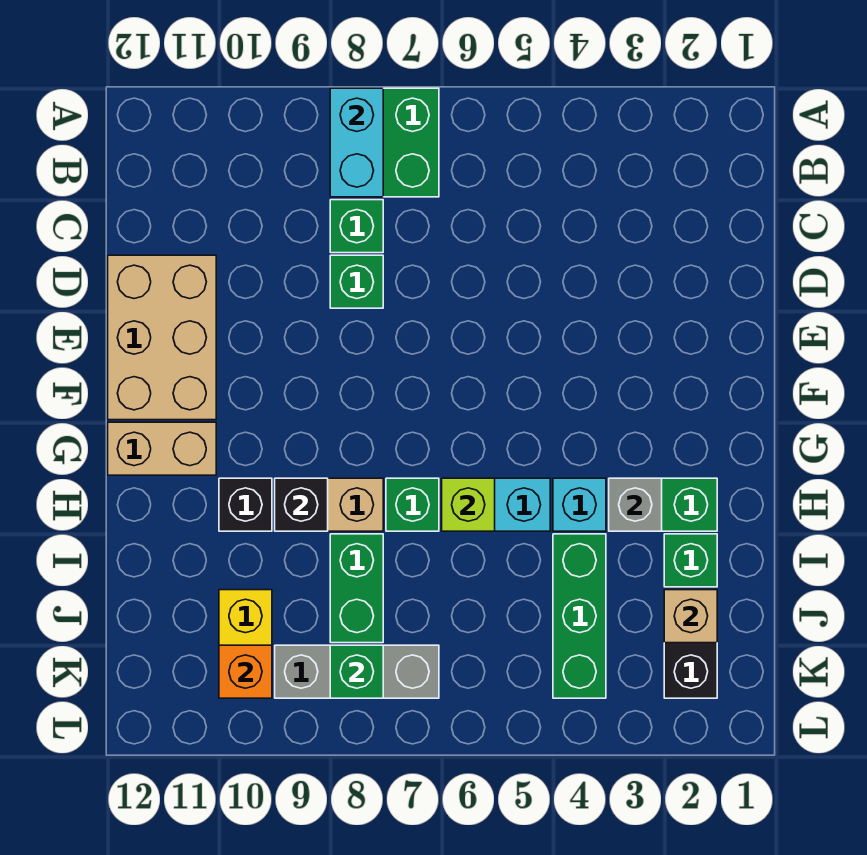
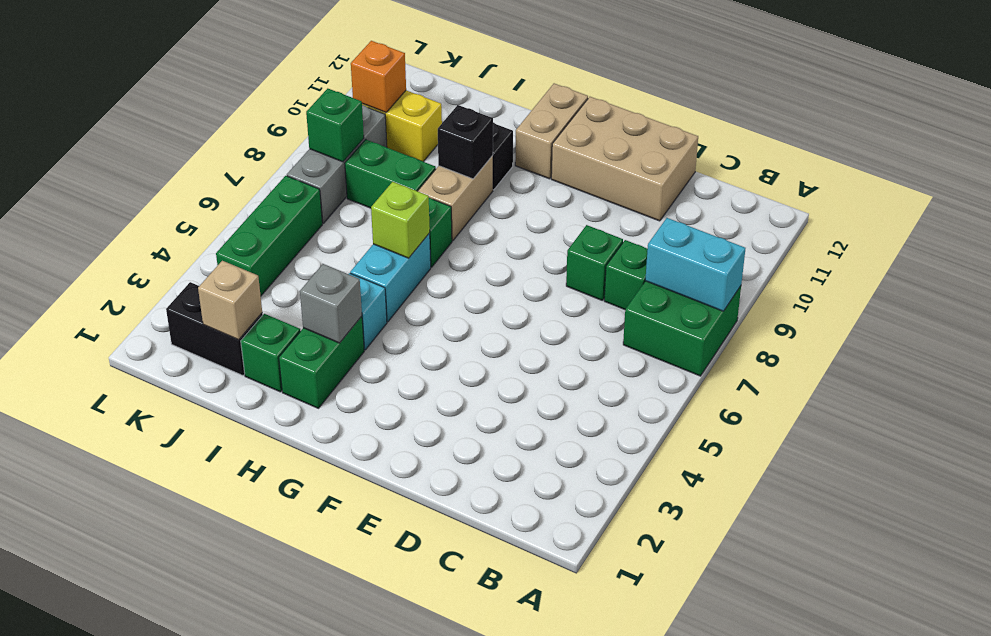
green 1x3 brick [553,534,606,698] -> green 1x3 brick turned to [216,176,322,296]

